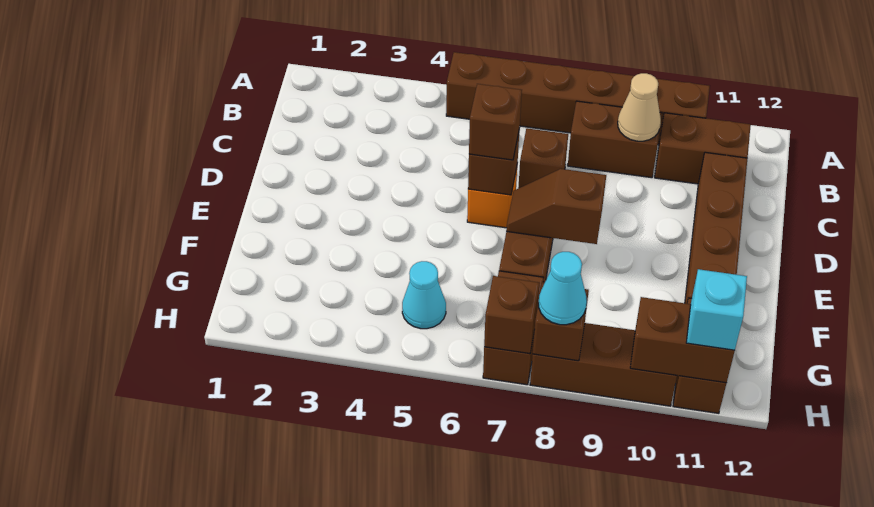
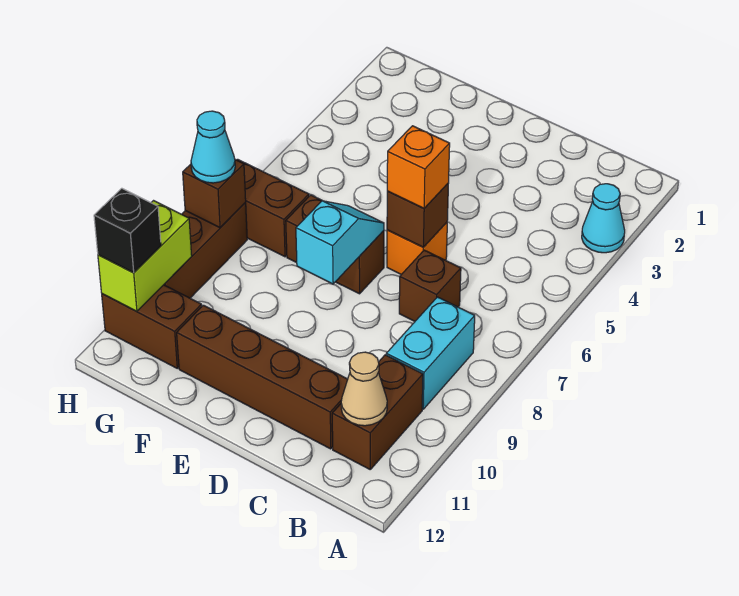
brown 1x6 brick [446,52,710,145] -> none
brown 1x2 brick [568,101,662,178] -> cyan 1x2 brick [386,297,475,409]
tan 1x1 cone [618,73,661,141] -> tan 1x1 cone moved to [341,352,387,426]
brown 1x1 brick [469,84,522,160] -> orange 1x1 brick [387,126,450,208]
brown 1x2 slope [506,169,606,244] -> cyan 1x2 slope [296,201,384,284]
cyan 1x1 cone [402,261,446,329] -> cyan 1x1 cone moved to [582,184,625,253]
brown 1x1 brick [484,276,539,354] -> none
brown 1x2 brick [630,297,735,383] -> lime 1x2 brick [98,201,192,311]
cyan 1x1 brick [686,269,747,350] -> black 1x1 brick [94,188,161,273]

